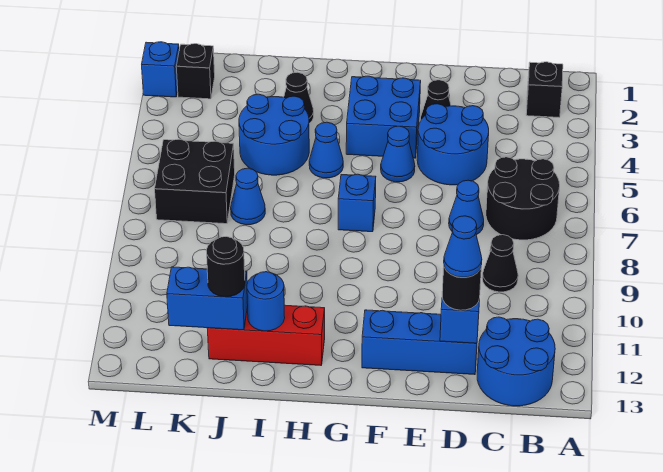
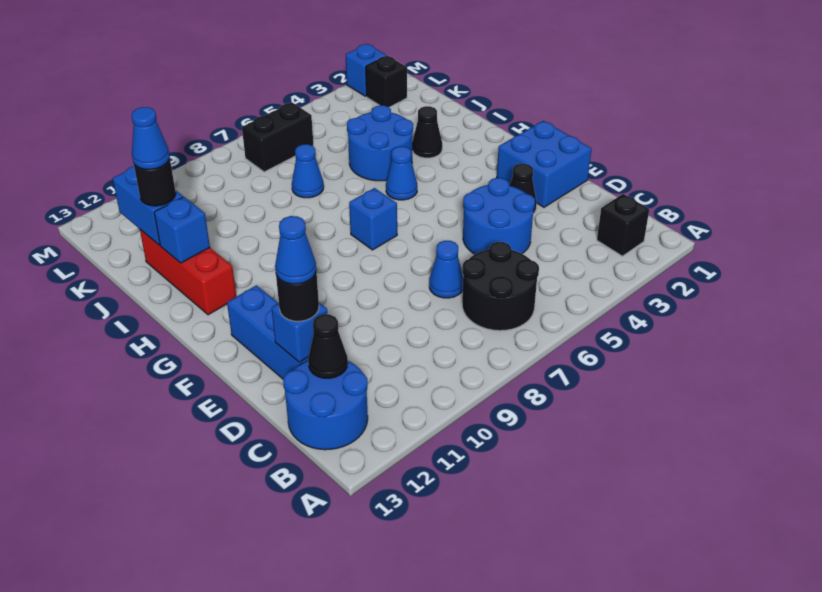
black 1x1 cone [482,235,518,292] -> black 1x1 cone moved to [308,314,348,378]
blue 2x2 brick [346,76,421,158] -> blue 2x2 brick moved to [497,121,591,207]
blue 1x1 cone [381,126,415,182] -> blue 1x1 cone moved to [131,107,170,169]
blue 1x1 round brick [247,272,285,331] -> blue 1x1 brick [154,197,210,263]
black 2x2 brick [155,139,235,224] -> black 1x2 brick [242,103,314,172]

